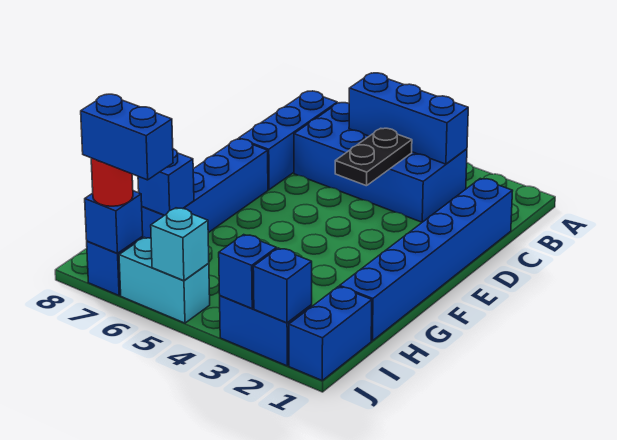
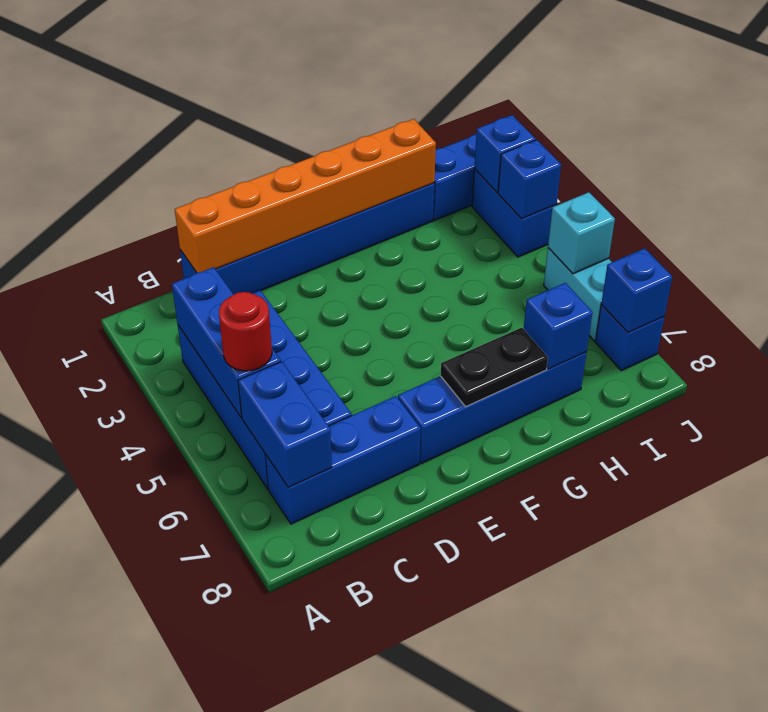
none -> orange 1x6 brick [175,119,436,273]
black 1x2 plate [335,128,412,186] -> black 1x2 plate moved to [440,328,548,407]
blue 1x2 brick [81,94,173,180] -> blue 1x2 brick moved to [238,362,332,487]
red 1x1 round brick [91,158,133,206] -> red 1x1 round brick moved to [219,292,272,371]

